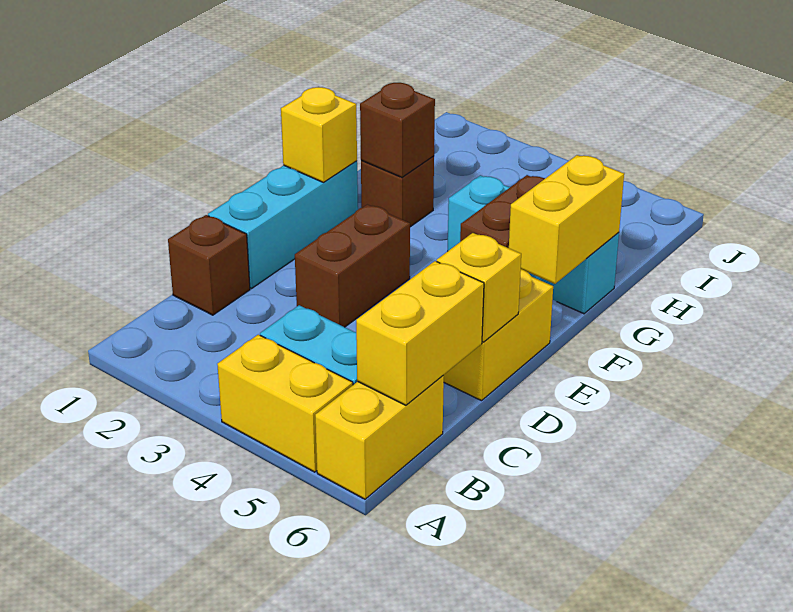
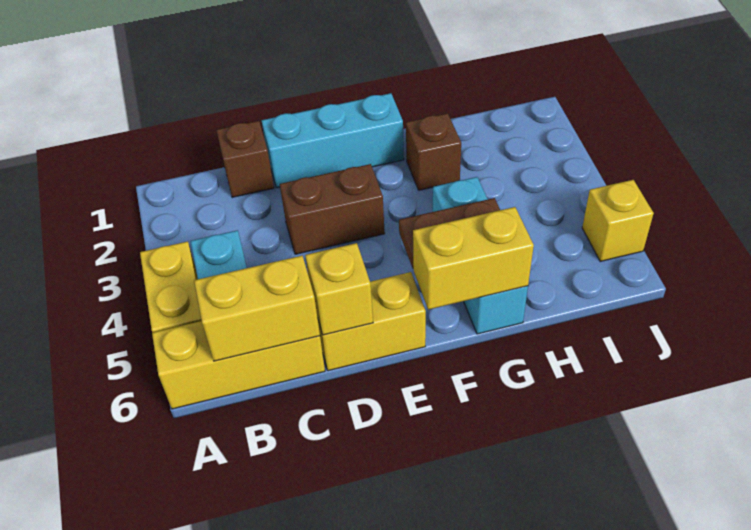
yellow 1x2 brick [315,376,444,499] -> yellow 1x3 brick [152,321,325,409]
yellow 1x1 brick [281,87,357,182] -> yellow 1x1 brick moved to [582,180,654,262]
brown 1x1 brick [360,83,435,177] -> none

